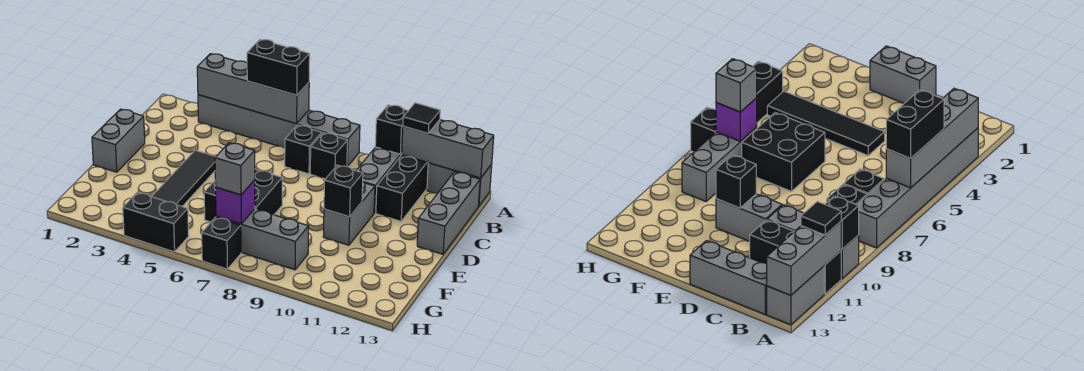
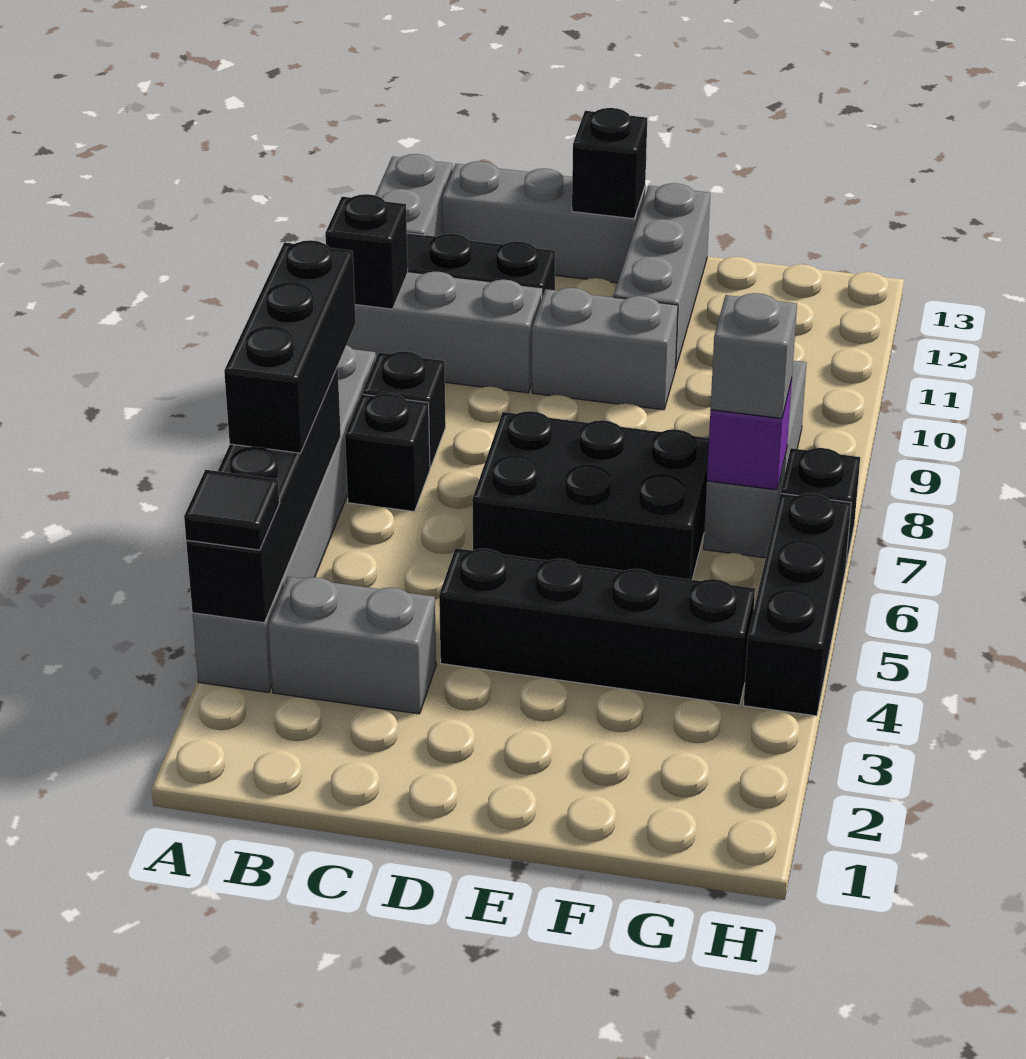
grey 1x4 brick [197,54,309,124] -> black 1x4 brick [186,366,341,623]
black 1x2 brick [247,39,310,95] -> black 1x3 brick [224,240,356,453]
grey 1x3 brick [402,120,494,178] -> grey 1x3 brick moved to [614,183,710,369]
black 1x1 tile [403,103,440,133] -> black 1x1 tile moved to [184,470,280,550]
grey 1x2 brick [92,109,145,172] -> grey 1x2 brick moved to [268,577,436,714]
black 1x4 tile [152,150,216,206] -> black 1x4 brick [439,548,755,705]
black 2x2 brick [204,169,282,222] -> black 2x3 brick [472,411,709,580]
black 1x1 brick [324,165,363,217] -> black 1x1 brick moved to [572,108,647,219]
black 1x2 brick [123,192,189,252] -> black 1x3 brick [744,493,851,716]

